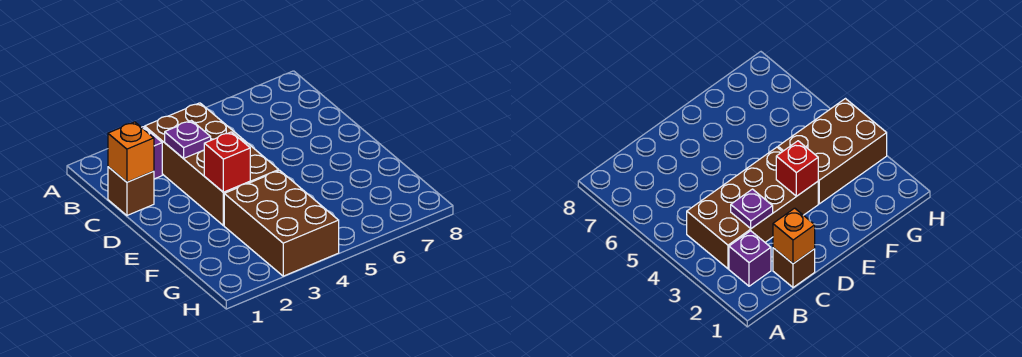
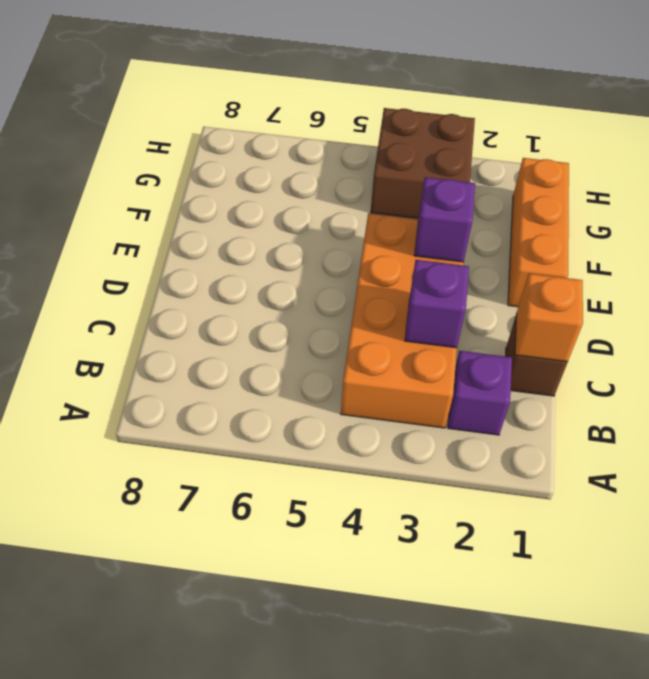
brown 2x4 brick [145,103,279,226] -> orange 2x4 brick [341,213,464,428]
purple 1x1 plate [165,121,211,158] -> purple 1x1 brick [405,260,469,348]
none -> orange 1x3 brick [508,158,569,307]
red 1x1 brick [204,132,250,192] -> purple 1x1 brick [414,177,475,262]
brown 2x3 brick [224,170,339,276] -> brown 2x2 brick [370,108,475,219]

